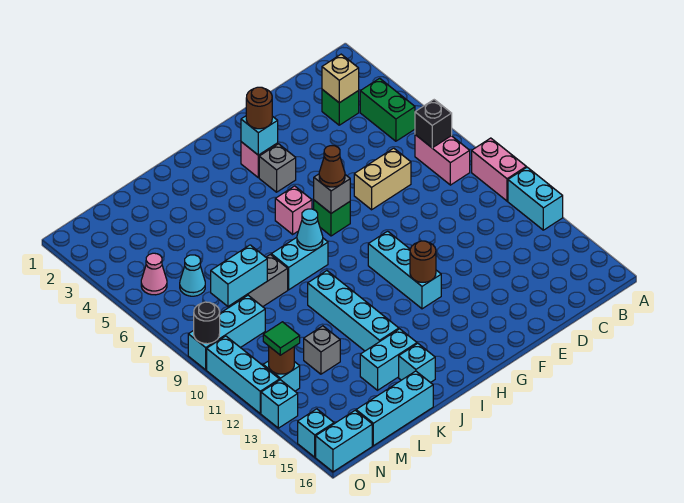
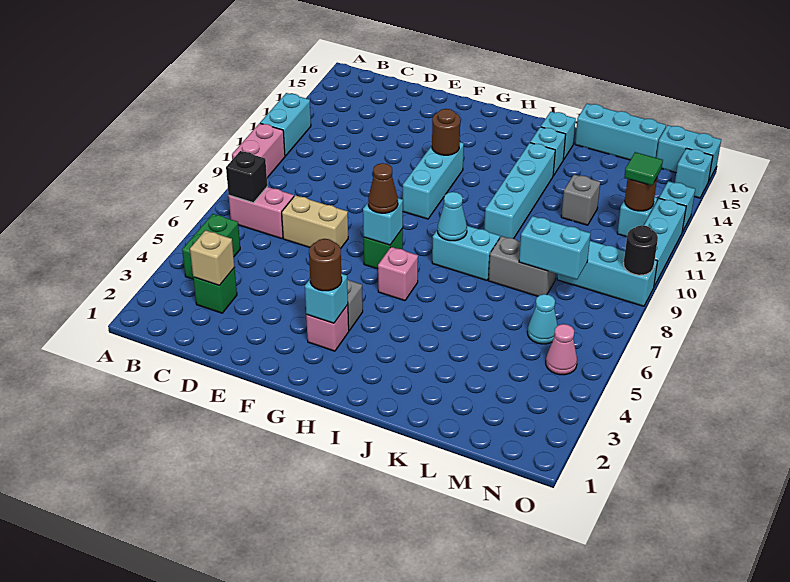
pink 1x2 brick [415,135,470,185] -> pink 1x2 brick turned to [229,187,294,239]
grey 1x1 brick [314,174,350,213] -> cyan 1x1 brick [363,198,403,245]
cyan 1x2 brick [360,329,417,390] -> cyan 1x1 brick [530,127,566,176]

